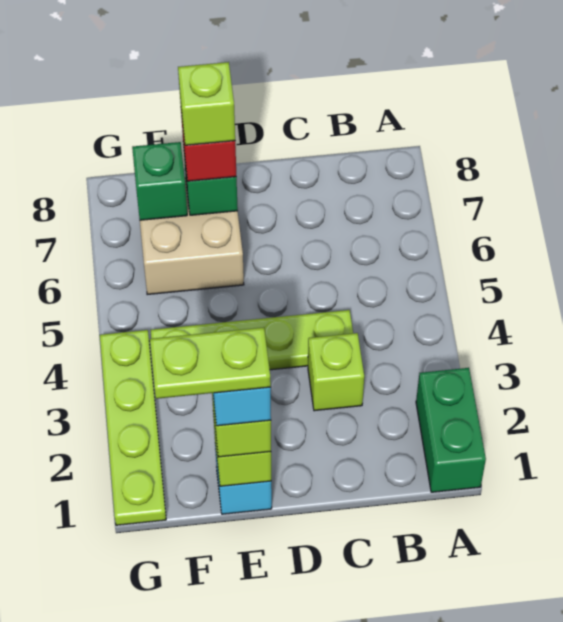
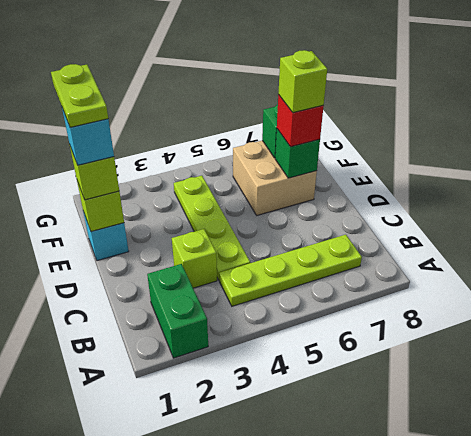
green 1x2 brick [416,368,486,492] -> green 1x2 brick turned to [147,264,208,358]
lime 1x4 plate [100,330,166,525] -> lime 1x4 plate moved to [219,235,362,306]

